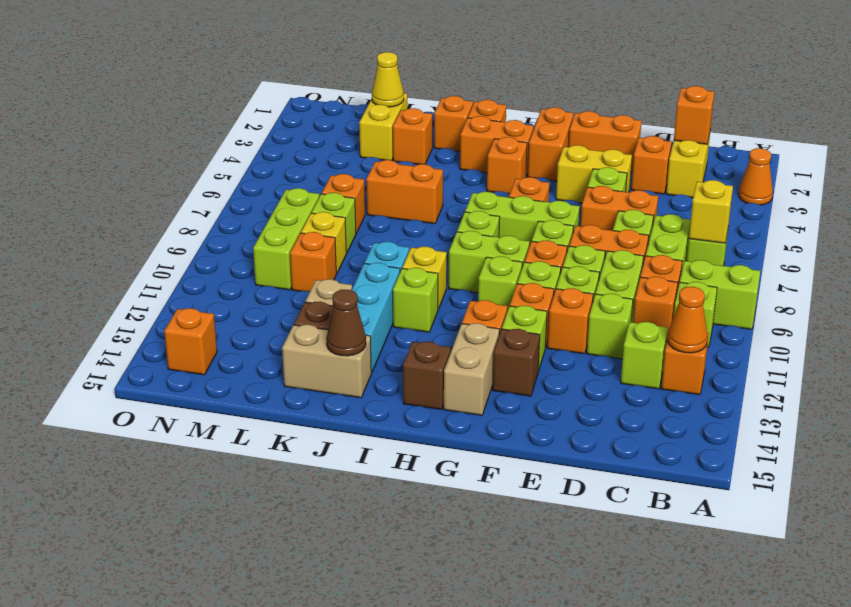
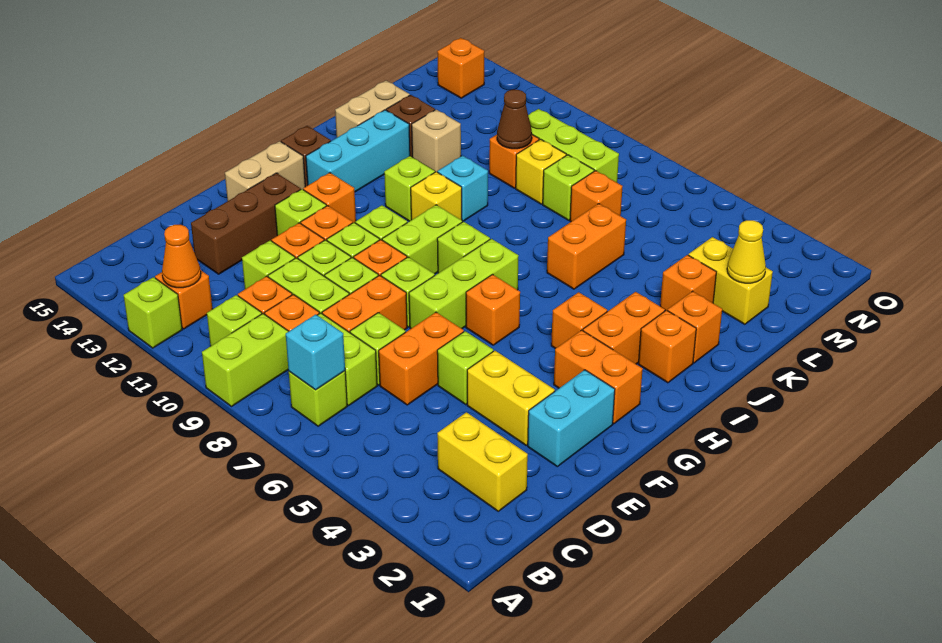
orange 1x1 cone [738,148,773,205] -> none
yellow 1x1 brick [689,180,733,243] -> cyan 1x1 brick [286,314,345,390]
orange 1x1 brick [674,86,714,144] -> none
lime 1x1 brick [621,322,668,389] -> lime 1x1 brick moved to [124,277,182,348]
orange 1x1 brick [631,136,672,194] -> none
orange 1x2 brick [569,111,641,172] -> cyan 1x2 brick [528,370,615,467]
yellow 1x2 brick [556,145,632,203] -> yellow 1x2 brick turned to [467,351,555,445]
brown 1x1 brick [493,329,540,396] -> brown 1x3 brick [191,173,301,274]
tan 1x2 brick [444,323,500,415] -> tan 1x2 brick turned to [225,141,305,201]
cyan 1x3 brick [351,263,400,373] -> cyan 1x3 brick turned to [306,110,410,192]
brown 1x1 cone [326,290,366,356] -> brown 1x1 cone moved to [497,90,532,149]

